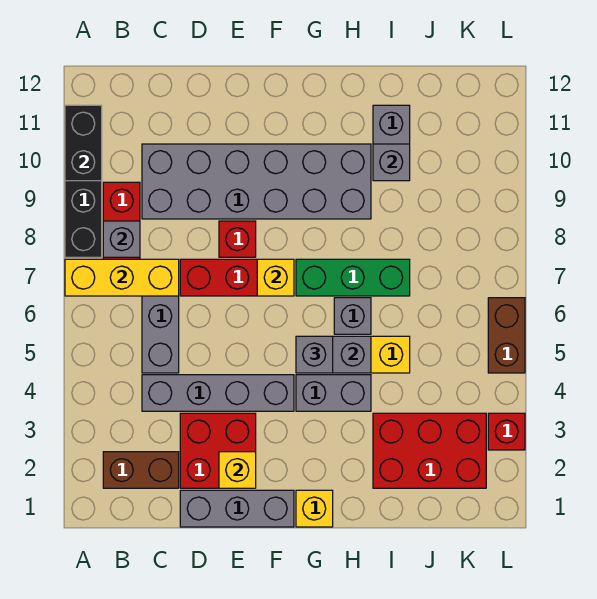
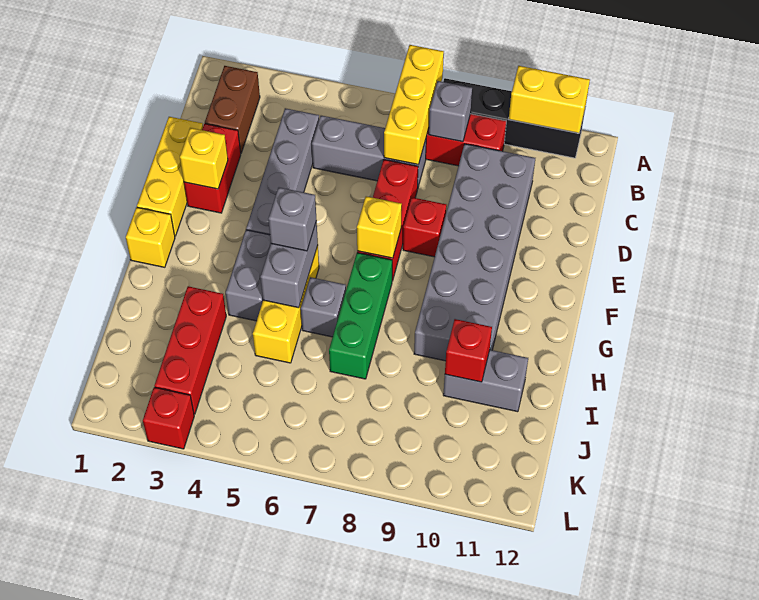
black 1x2 brick [65,105,102,181] -> yellow 1x2 brick [509,66,590,133]
grey 1x3 brick [180,490,294,527] -> yellow 1x3 brick [137,117,203,236]
red 2x2 brick [180,413,256,488] -> red 1x2 brick [184,124,241,213]
red 2x3 brick [373,413,486,488] -> red 1x3 brick [154,286,226,414]
grey 1x1 brick [373,144,410,181] -> red 1x1 brick [445,319,492,382]
brown 1x2 brick [488,298,525,373] -> none

